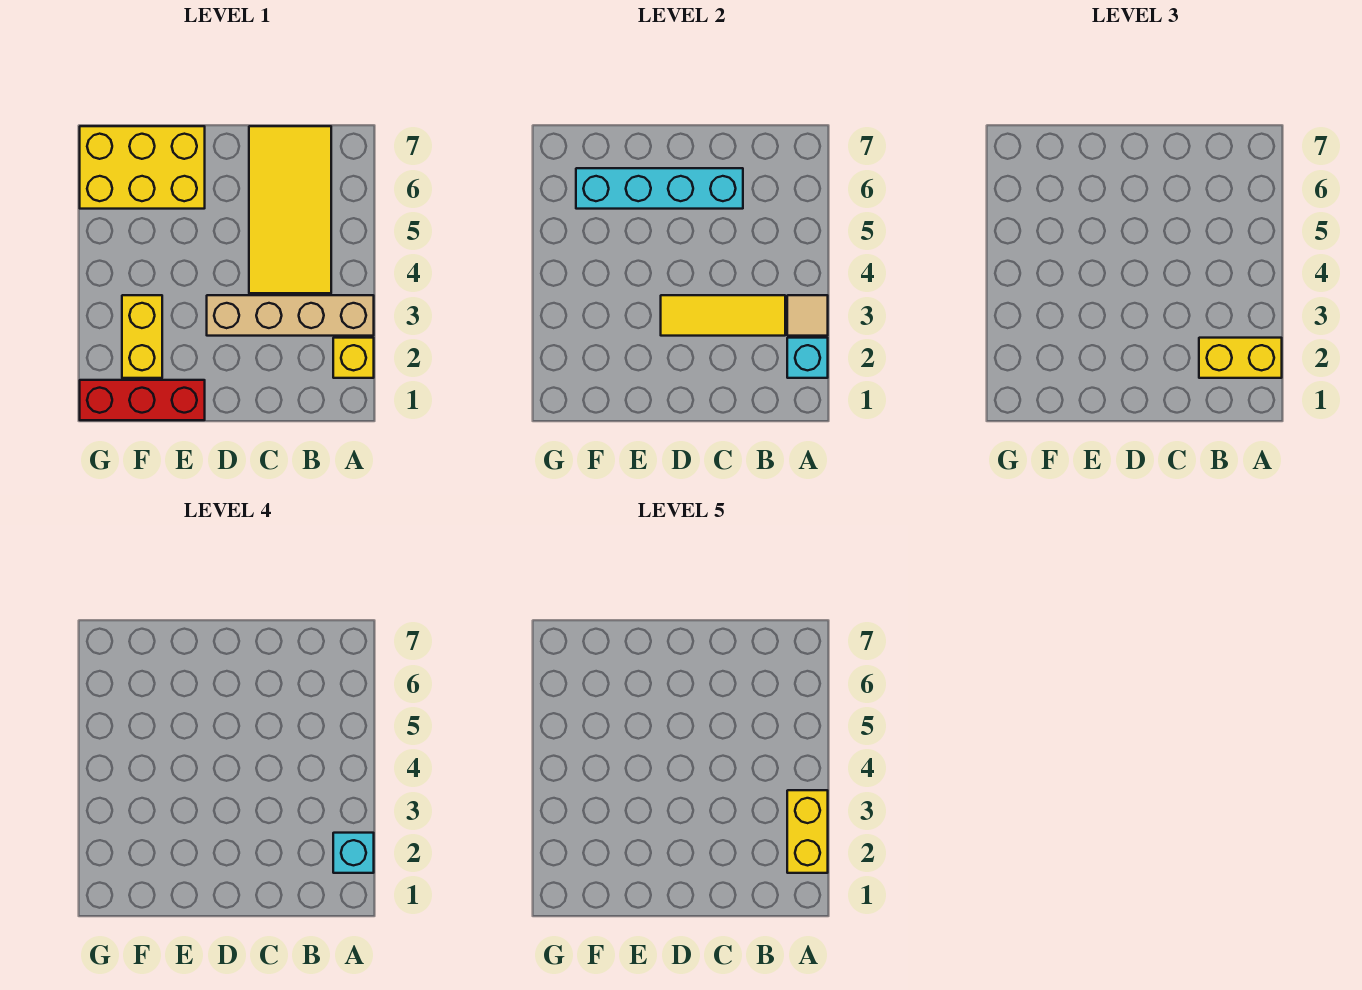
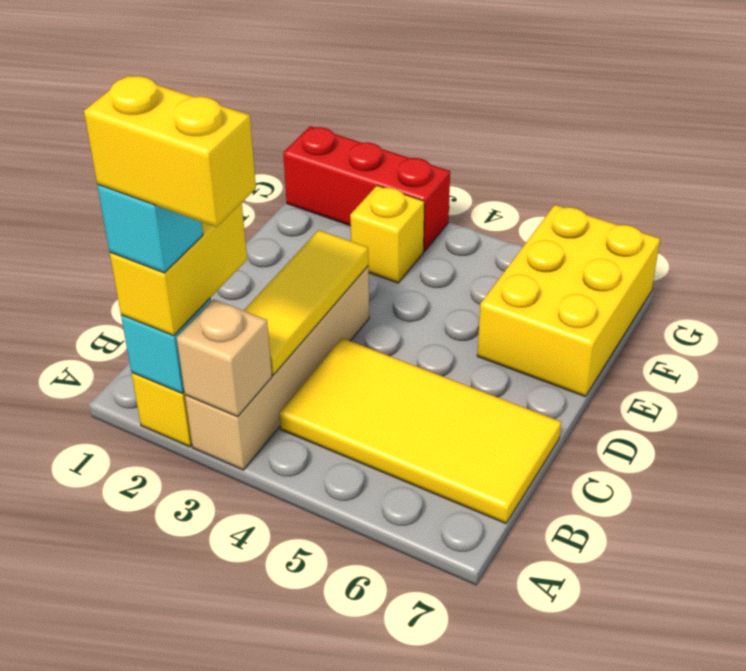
tan 1x1 tile [787,295,828,336] -> tan 1x1 brick [177,299,272,417]
cyan 1x4 brick [576,168,743,209] -> none
red 1x3 brick [80,380,205,420] -> red 1x3 brick turned to [283,126,450,251]
yellow 1x2 brick [122,295,162,378] -> yellow 1x1 brick [350,185,424,283]

